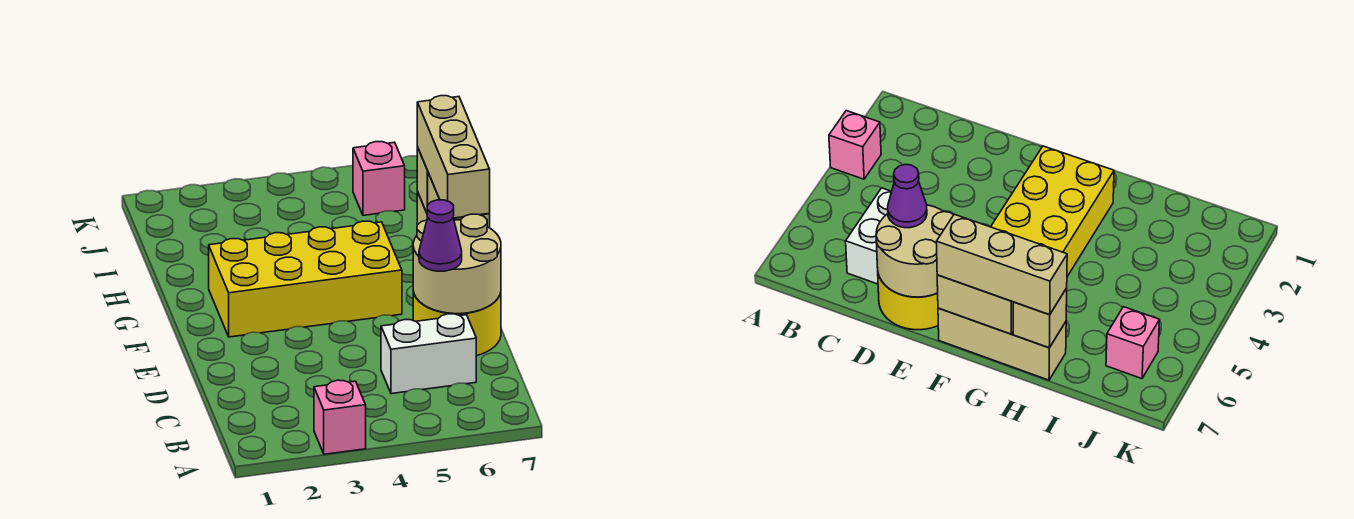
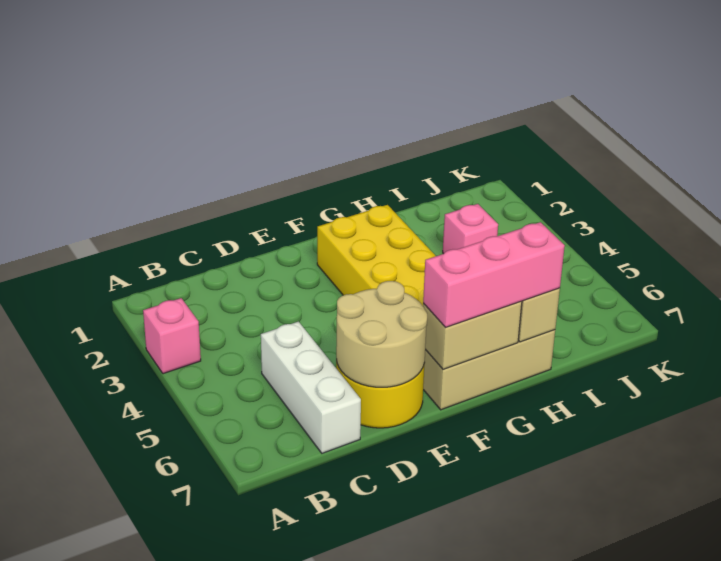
white 1x2 brick [381,314,476,394] -> white 1x3 brick [261,322,361,453]
purple 1x1 cone [419,200,462,271] -> none
tan 1x3 brick [417,96,490,218] -> pink 1x3 brick [423,222,565,327]
pink 1x1 brick [353,142,405,215] -> pink 1x1 brick moved to [443,204,498,254]

